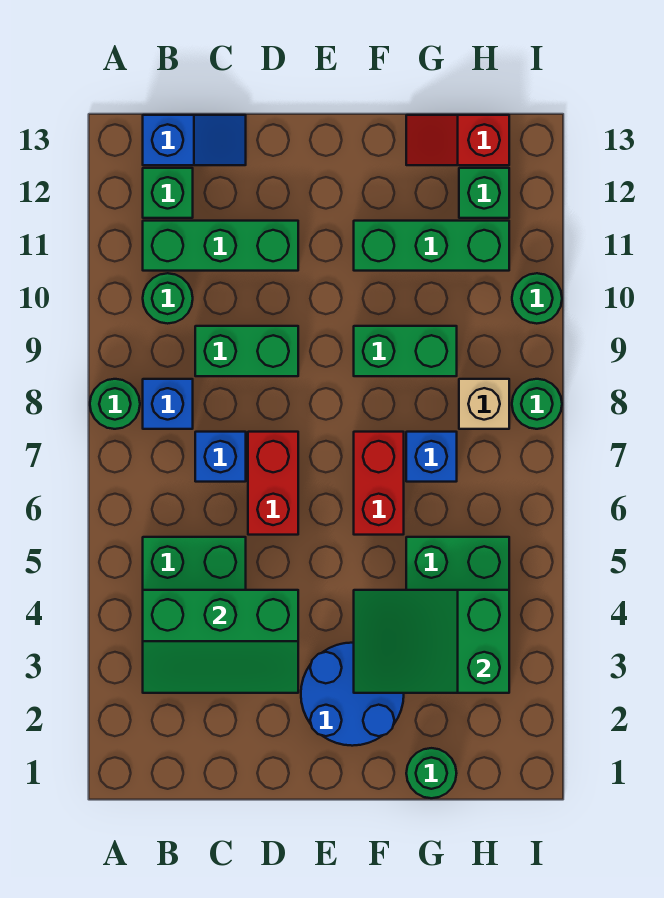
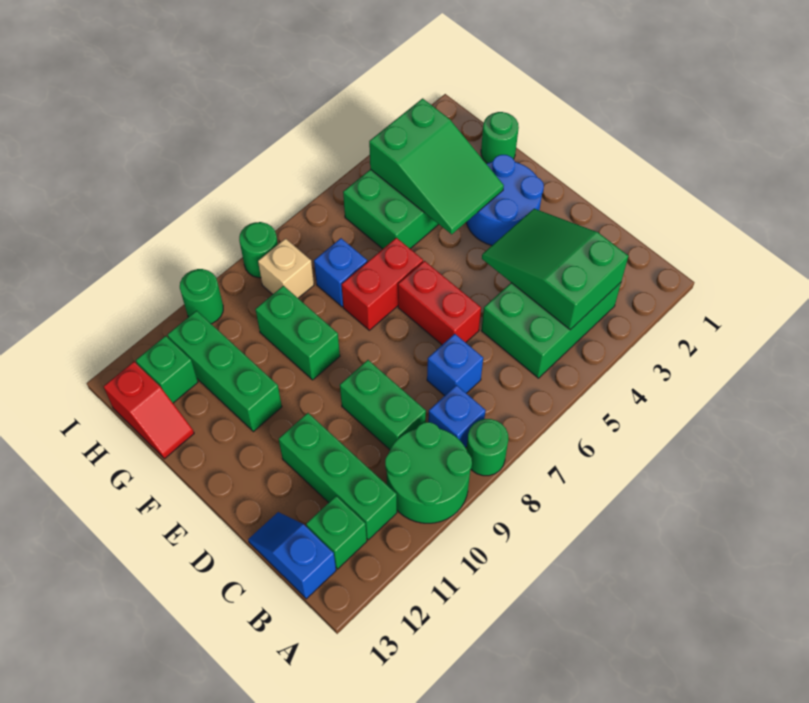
green 2x3 slope [143,590,298,693] -> green 2x3 slope turned to [482,209,628,330]
green 1x1 round brick [143,273,193,324] -> green 2x2 round brick [385,422,472,523]
red 1x2 brick [248,432,298,535] -> red 1x2 brick turned to [398,261,481,345]

